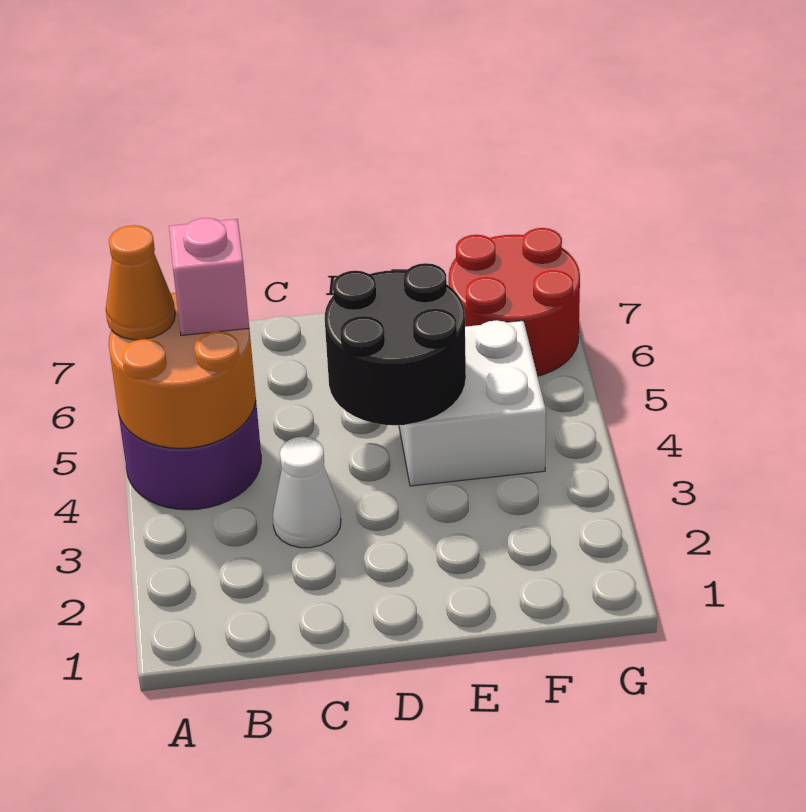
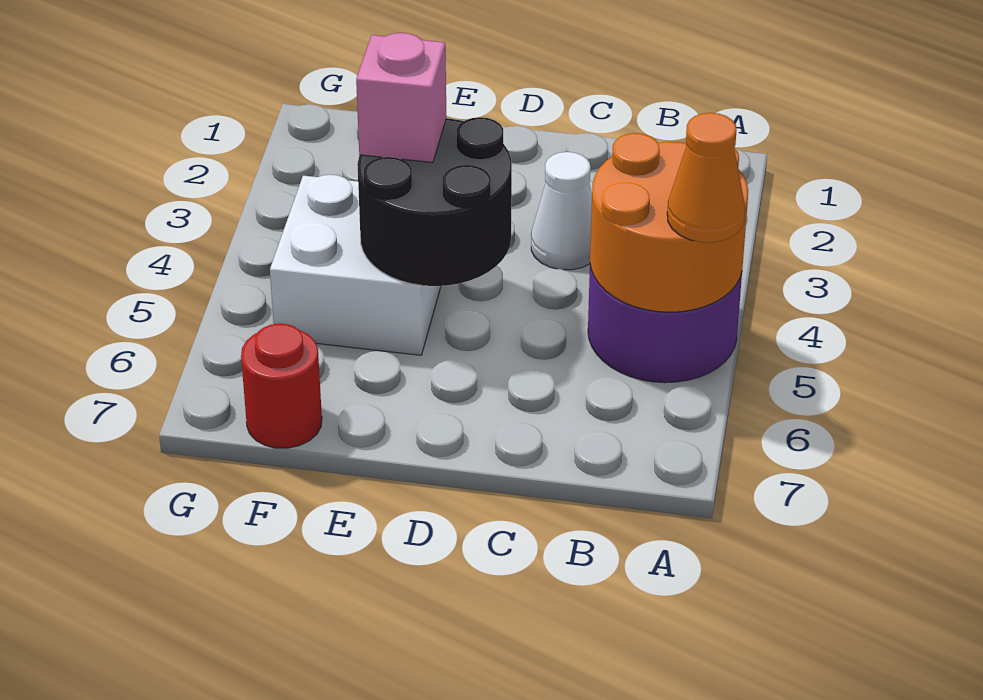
pink 1x1 brick [169,218,249,336] -> pink 1x1 brick moved to [356,33,446,163]
red 2x2 round brick [449,228,580,376] -> red 1x1 round brick [241,323,322,448]

